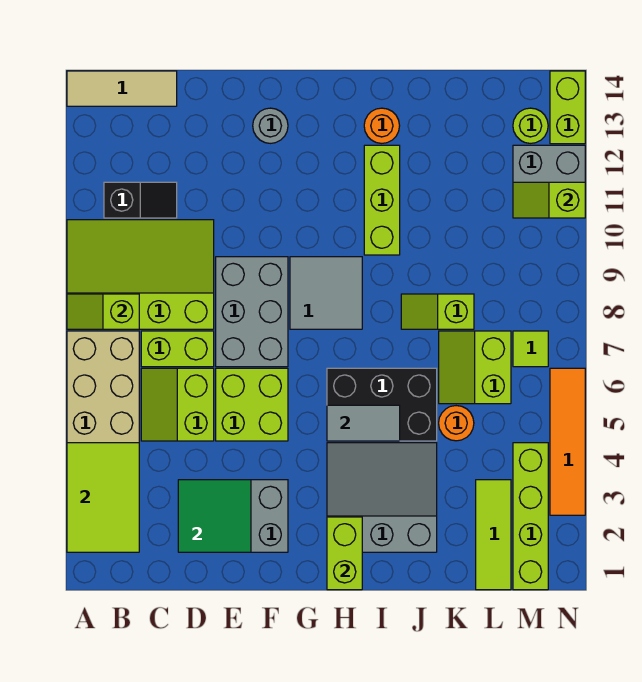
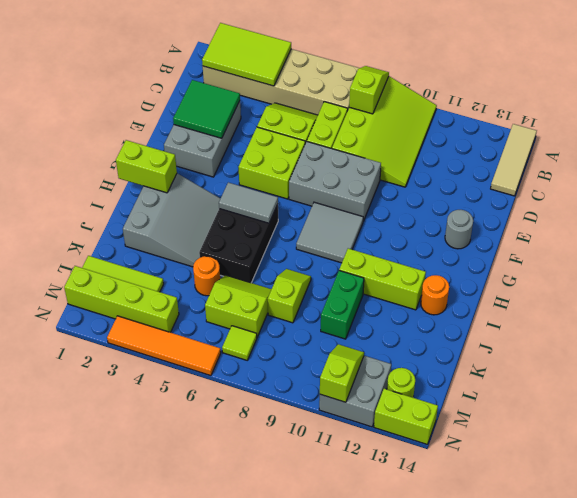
black 1x2 slope [104,182,177,218] -> none
grey 1x2 tile [327,405,400,441] -> grey 1x2 tile turned to [219,182,278,223]
none -> green 1x2 brick [321,271,364,339]

